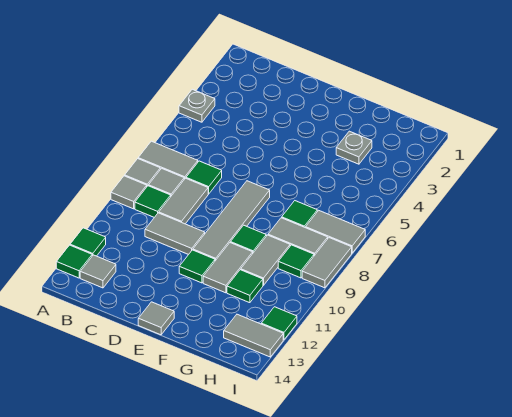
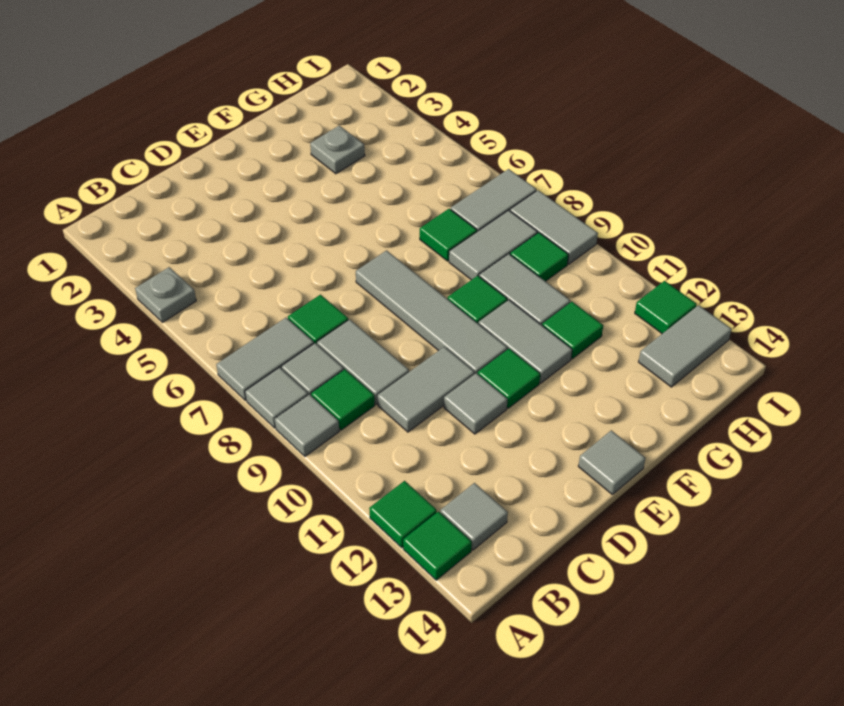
none -> grey 1x1 tile [444,373,508,434]

